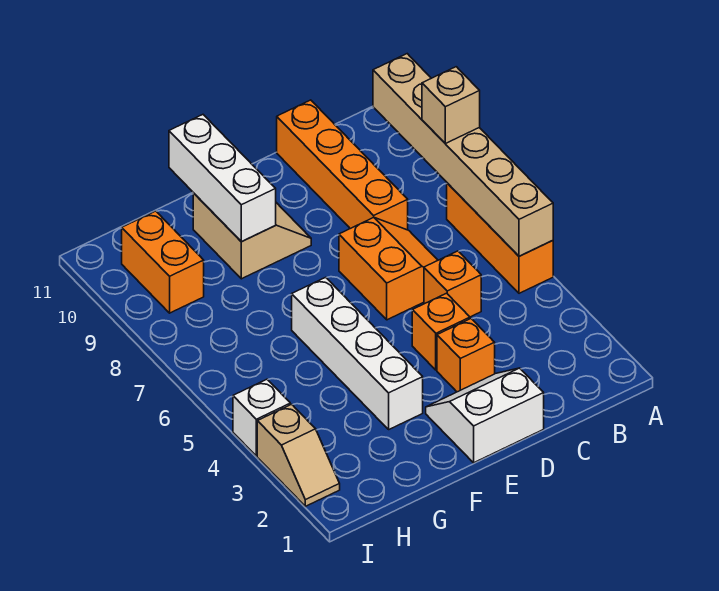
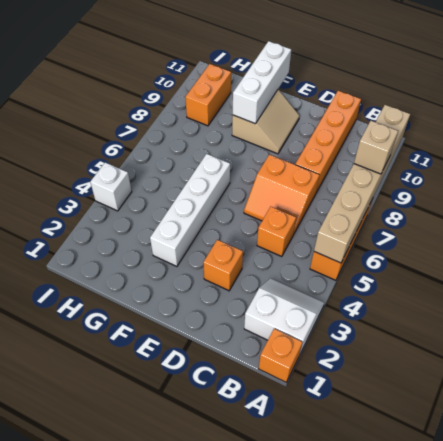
orange 2x2 slope [339,218,438,320] -> orange 2x2 slope turned to [244,154,320,235]
white 2x2 slope [426,368,544,463] -> white 2x2 slope moved to [244,278,324,354]
orange 1x1 brick [412,293,470,370] -> orange 1x1 brick moved to [259,329,303,382]
tan 1x2 slope [257,404,340,506] -> none

